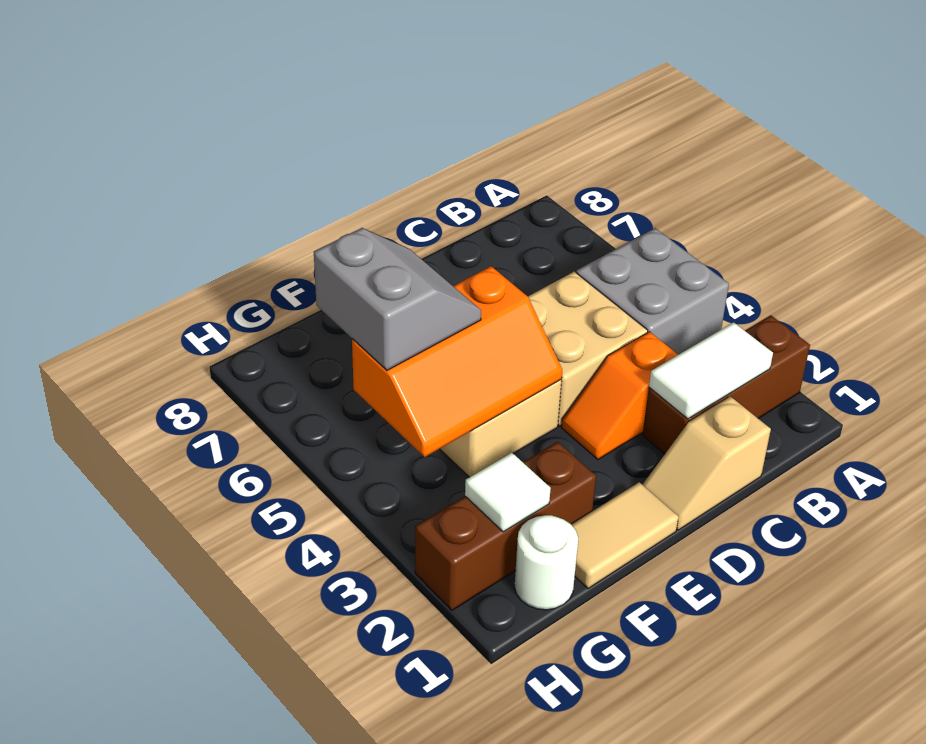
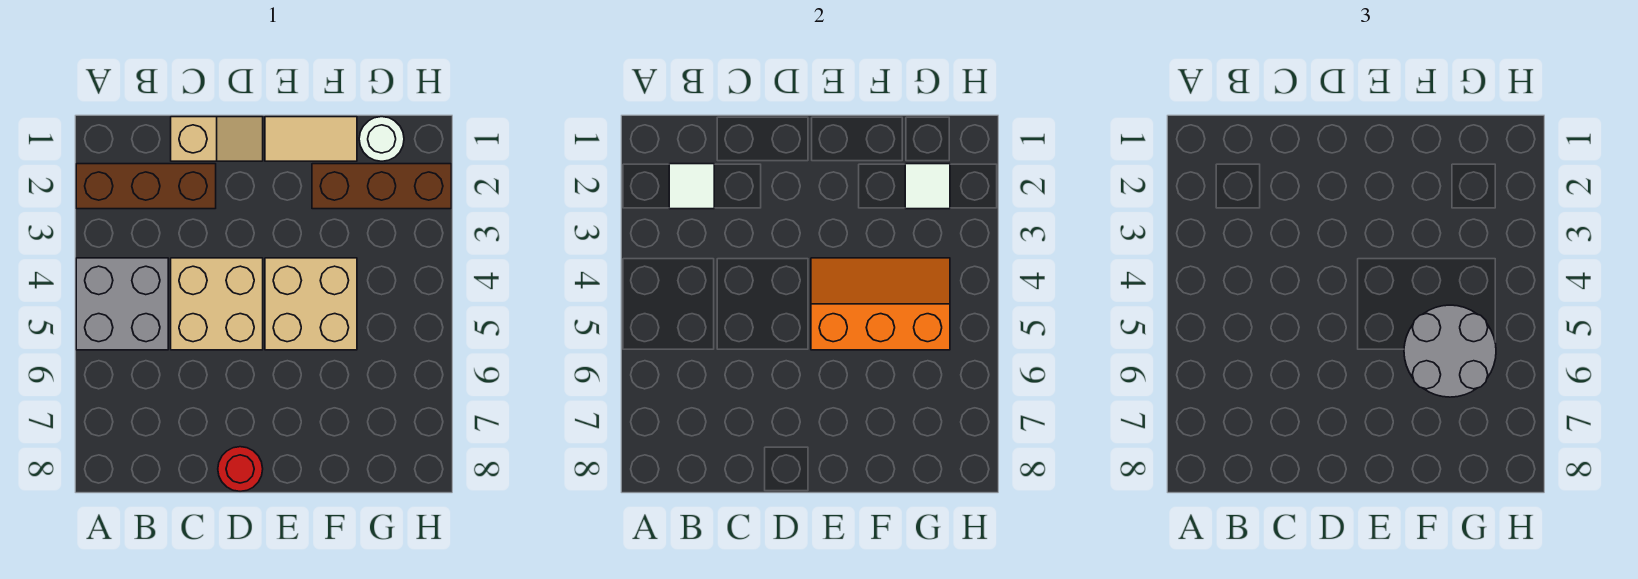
white 1x2 tile [649,322,773,419] -> white 1x1 tile [669,164,714,209]
orange 1x2 slope [562,332,678,459] -> none
none -> red 1x1 round brick [218,447,263,491]
grey 2x2 slope [314,228,481,370] -> grey 2x2 round brick [1404,305,1496,397]

